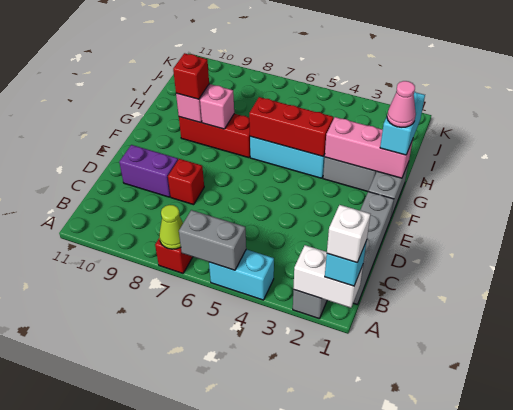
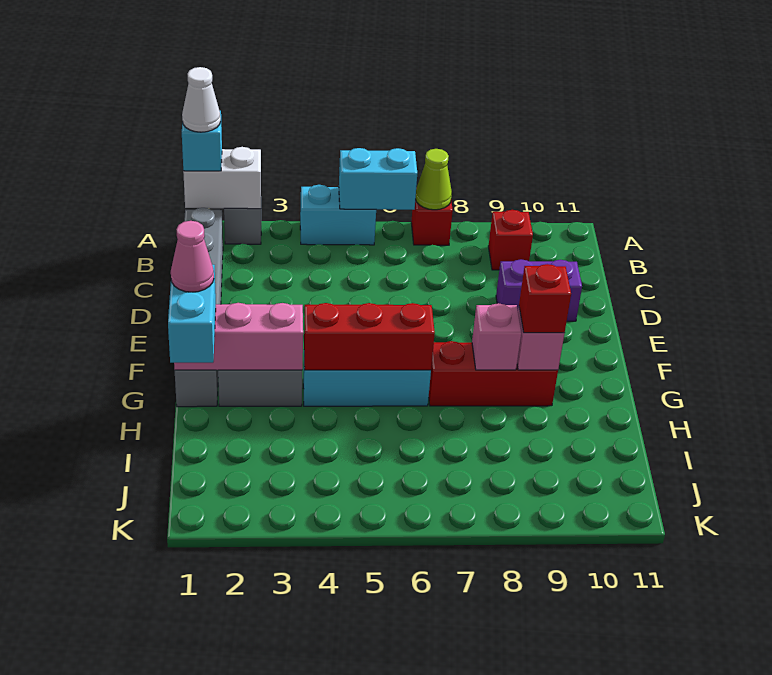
white 1x1 brick [327,205,371,263] -> white 1x1 cone [182,67,221,132]
grey 1x2 brick [179,210,246,270] -> cyan 1x2 brick [339,148,417,210]
red 1x1 brick [168,159,204,205] -> red 1x1 brick moved to [488,210,533,270]

